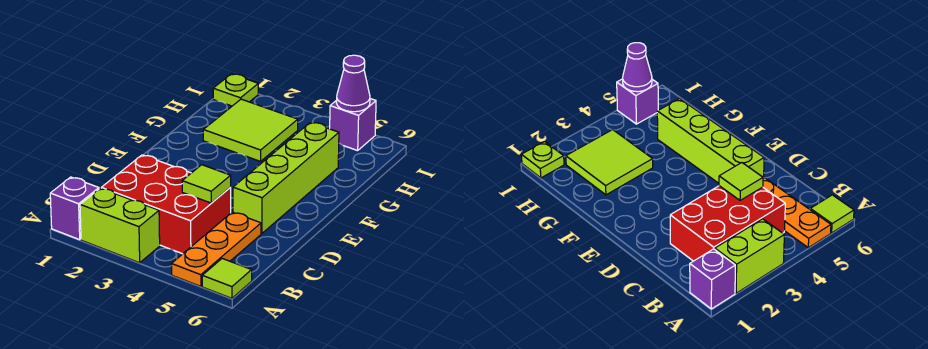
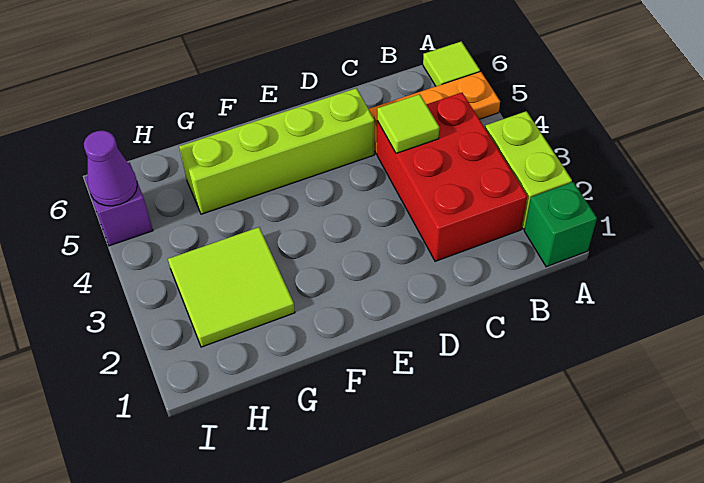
purple 1x1 brick [50,177,99,240] -> green 1x1 brick [524,182,597,267]
lime 1x1 plate [213,74,258,106] -> none

